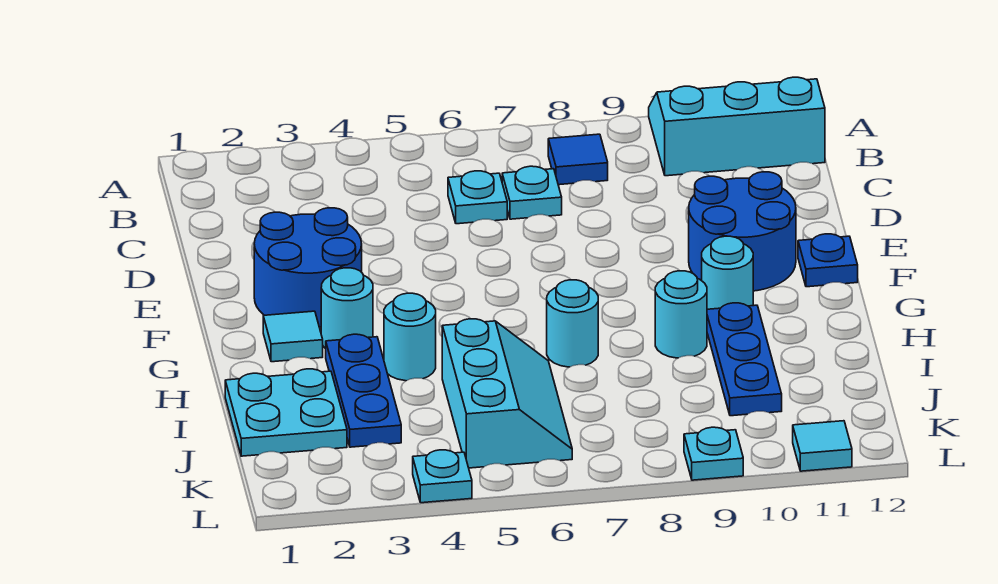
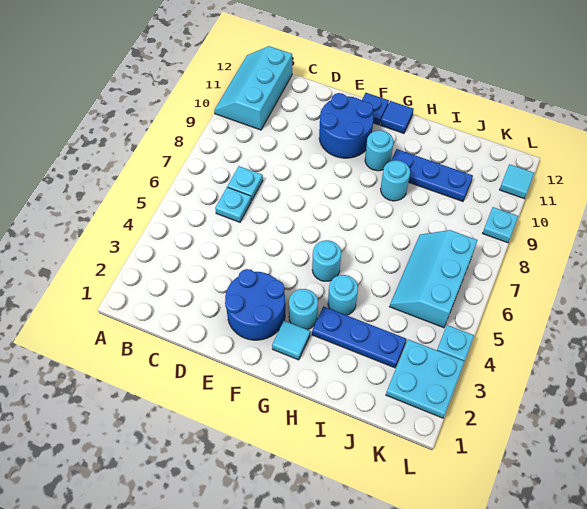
blue 1x1 tile [548,134,608,185] -> blue 1x1 tile moved to [381,101,414,133]
cyan 1x1 round brick [547,280,598,367] -> cyan 1x1 round brick moved to [312,240,341,281]
cyan 2x2 plate [225,369,347,456] -> cyan 2x2 plate moved to [386,339,465,418]
cyan 2x3 slope [442,319,572,468] -> cyan 2x3 slope turned to [390,230,478,328]

